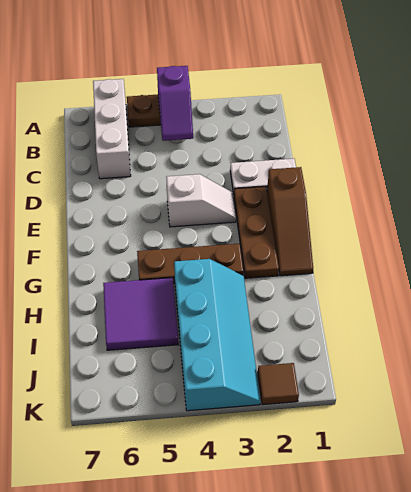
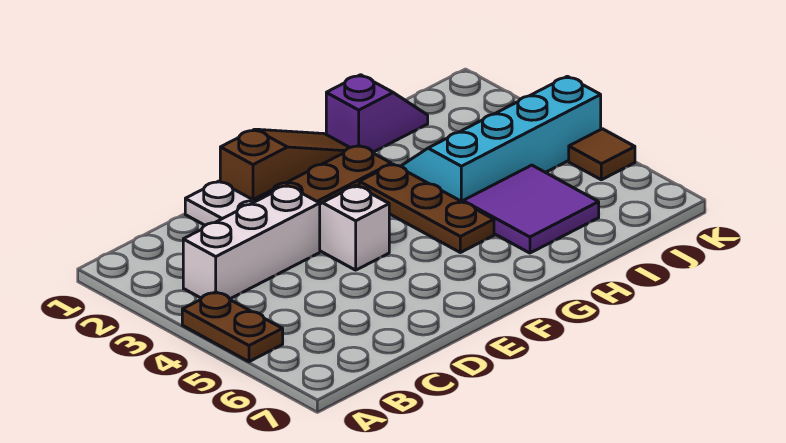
purple 1x2 slope [157,66,193,141] -> purple 1x2 slope moved to [326,75,428,152]
white 1x3 brick [93,79,131,179] -> white 1x3 brick moved to [183,185,320,299]
brown 1x1 tile [258,363,299,405] -> brown 1x1 tile moved to [569,129,635,180]

